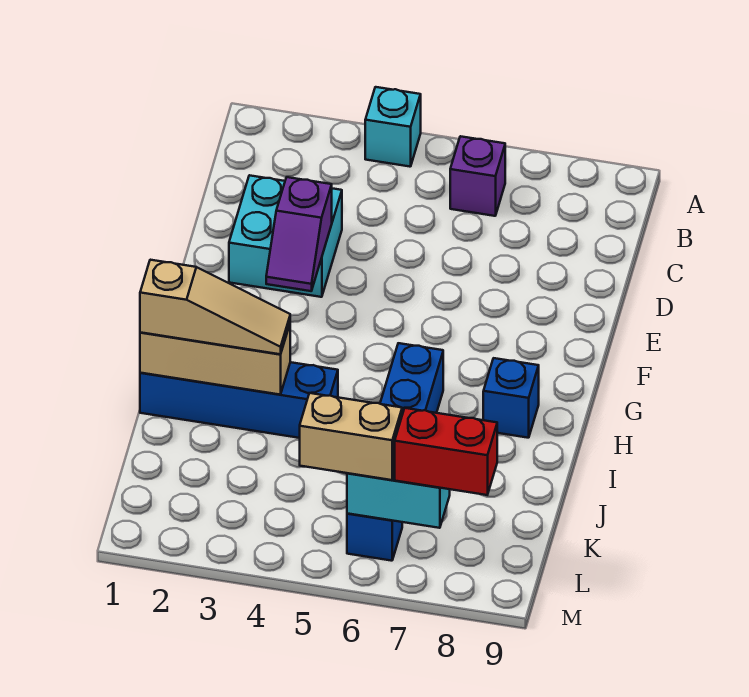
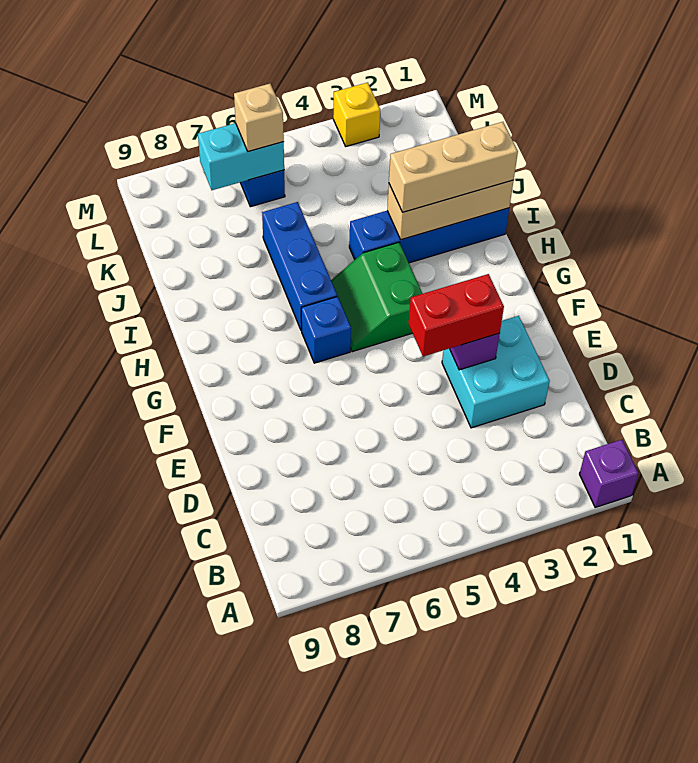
cyan 1x1 brick [365,87,421,167] -> none
purple 1x1 brick [450,136,505,216] -> purple 1x1 brick moved to [580,440,638,508]
none -> green 2x2 slope [331,242,423,352]
blue 1x1 brick [483,358,539,438] -> blue 1x1 brick moved to [301,296,351,363]
tan 1x3 slope [140,260,290,354] -> tan 1x3 brick [389,122,518,212]
tan 1x2 brick [300,393,402,480] -> tan 1x1 brick [234,84,284,152]
red 1x2 brick [395,408,497,495] -> red 1x2 brick moved to [409,274,504,357]
none -> yellow 1x1 brick [333,82,380,146]

